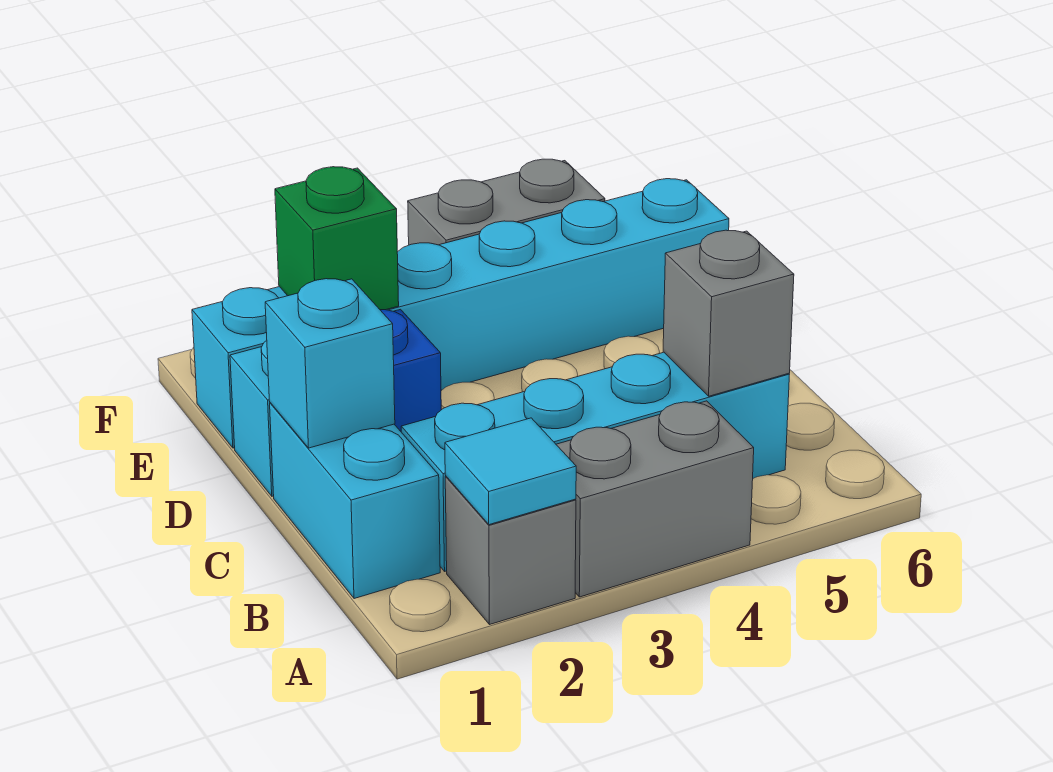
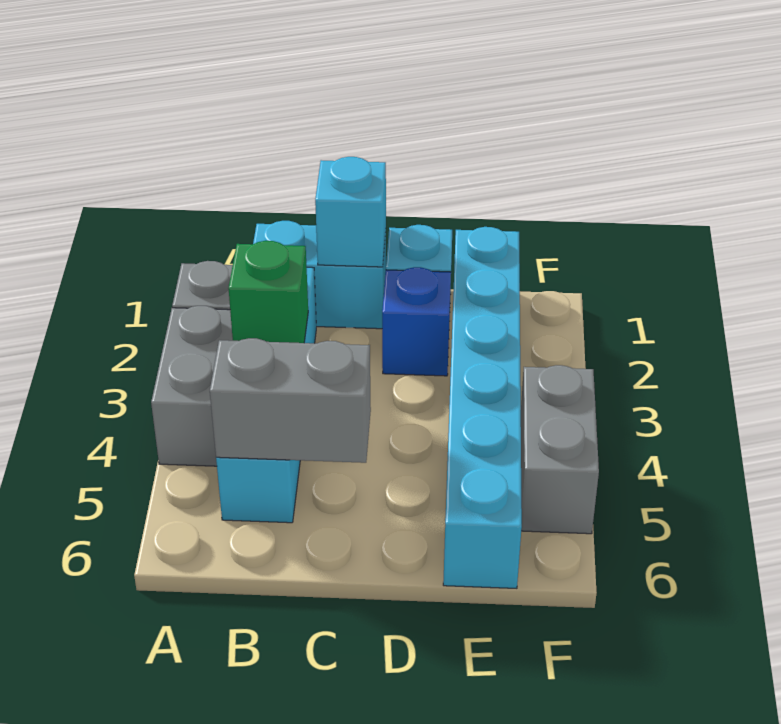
cyan 1x1 tile [445,418,576,525] -> none
grey 1x1 brick [663,230,794,396] -> grey 1x2 brick [210,338,371,463]
green 1x1 brick [275,167,399,310] -> green 1x1 brick moved to [229,241,308,343]

